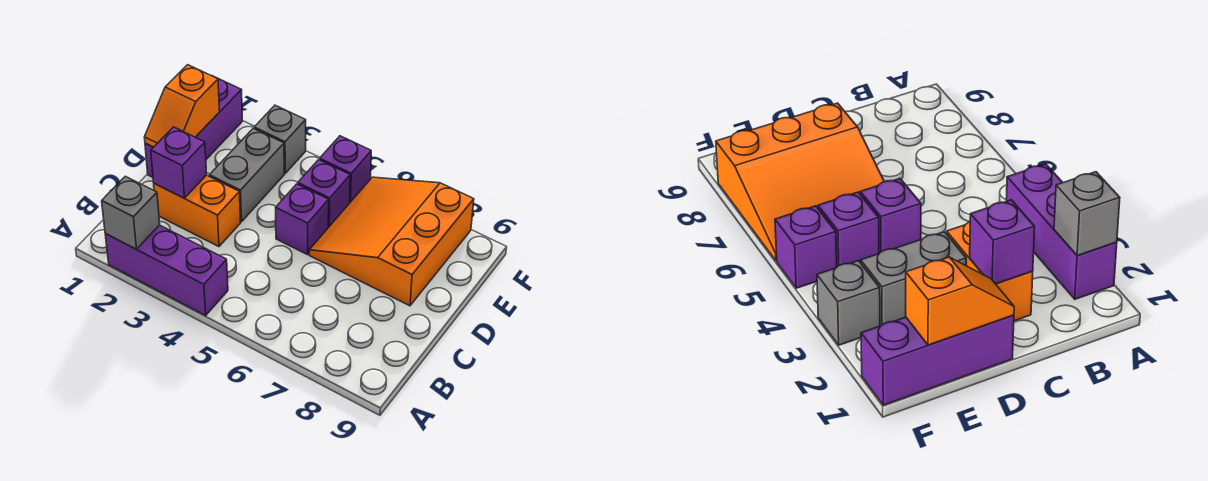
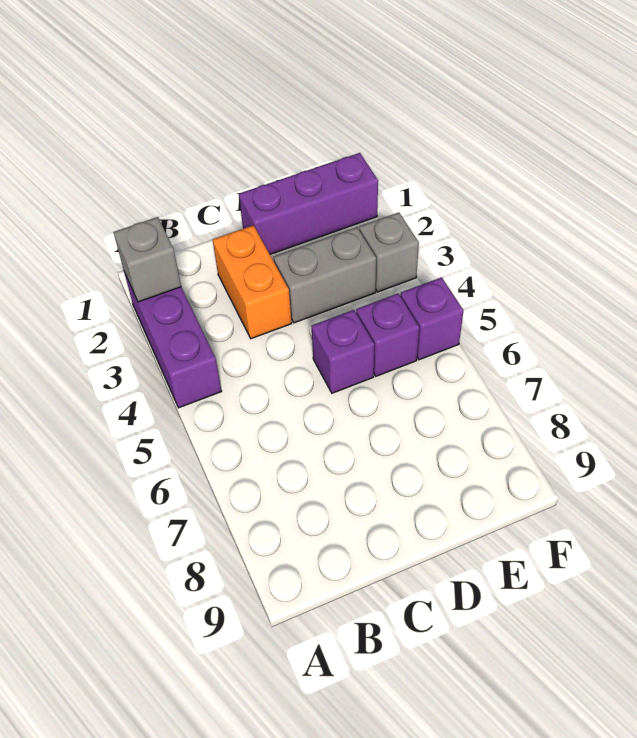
purple 1x1 brick [151,127,207,198] -> none
orange 1x2 slope [144,65,220,147] -> none
orange 3x3 slope [309,177,474,306] -> none

